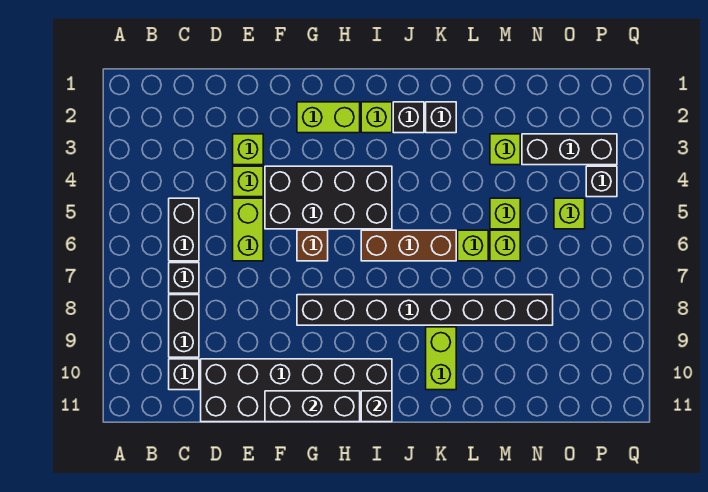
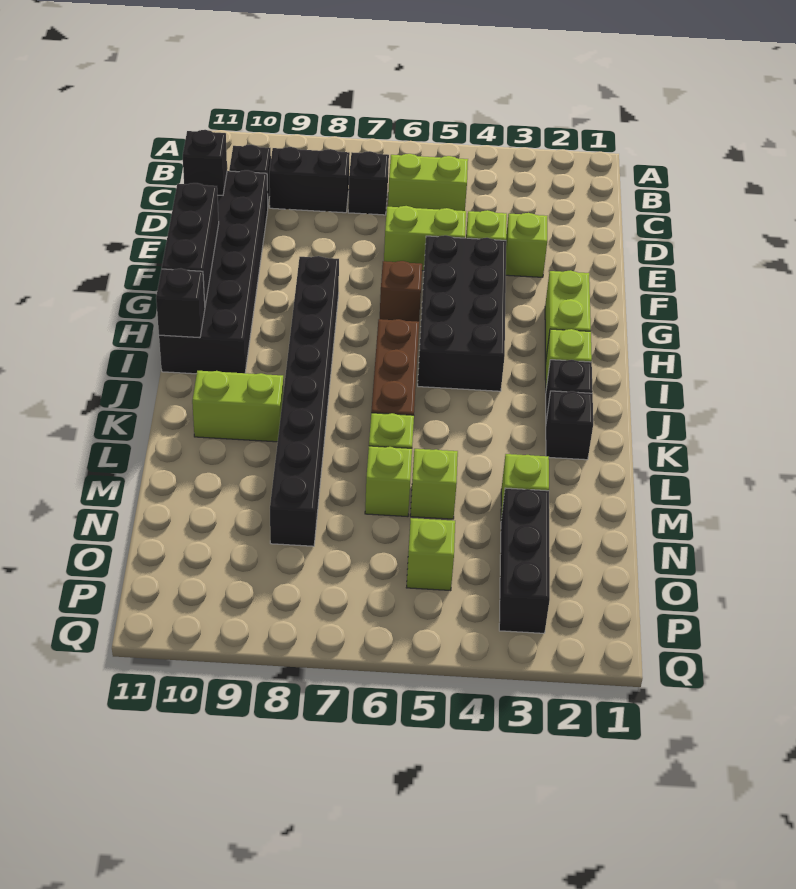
black 1x2 brick [169,198,199,261] -> lime 1x2 brick [388,154,468,211]
black 1x1 brick [586,166,617,197] -> black 1x1 brick moved to [183,130,227,195]

